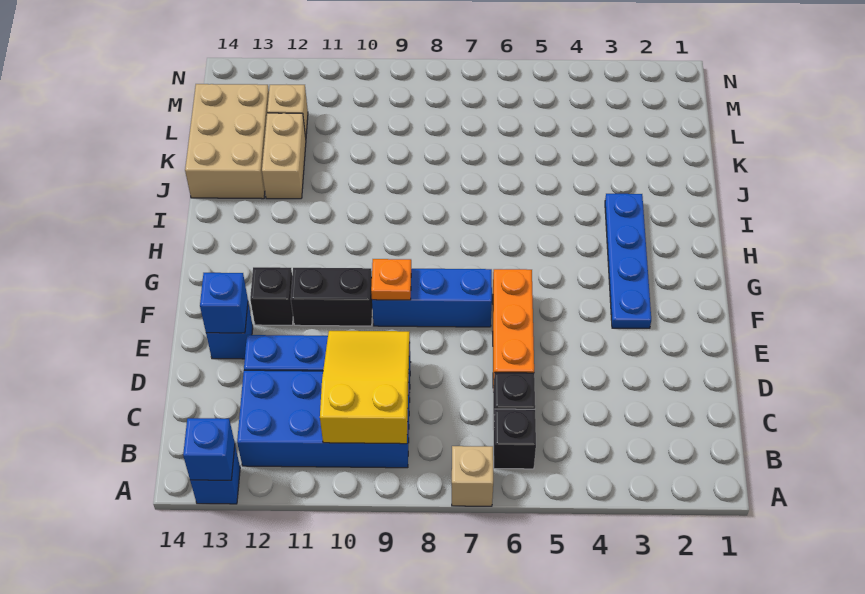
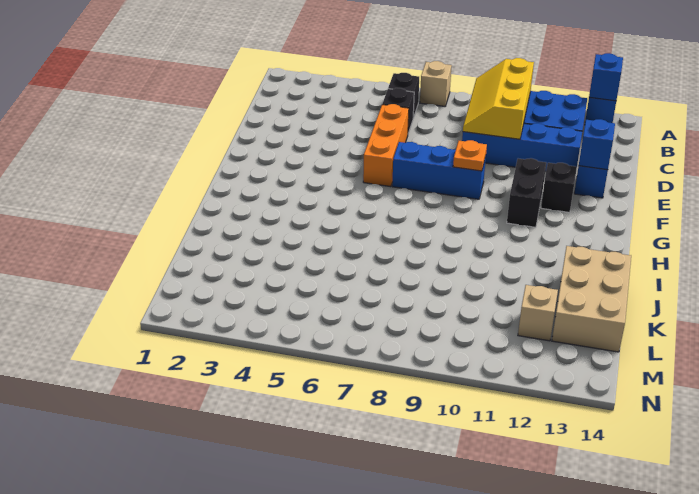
yellow 2x3 slope [320,331,410,444] -> yellow 2x3 slope turned to [463,58,534,139]
blue 1x4 plate [605,194,651,328] -> none
black 1x2 brick [291,268,372,326] -> black 1x2 brick turned to [507,158,546,227]
tan 1x2 brick [262,113,306,199] -> none

